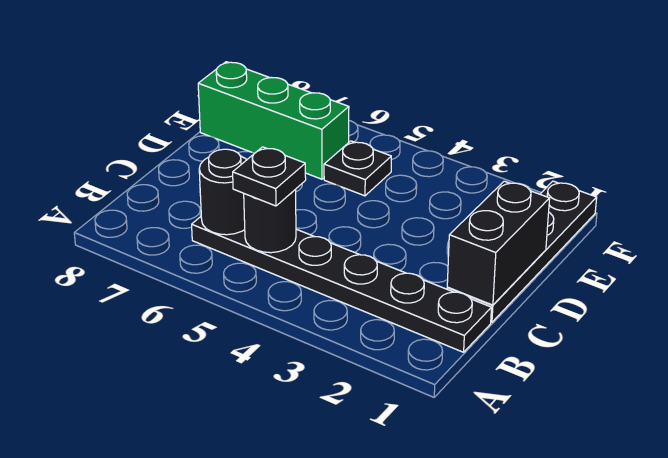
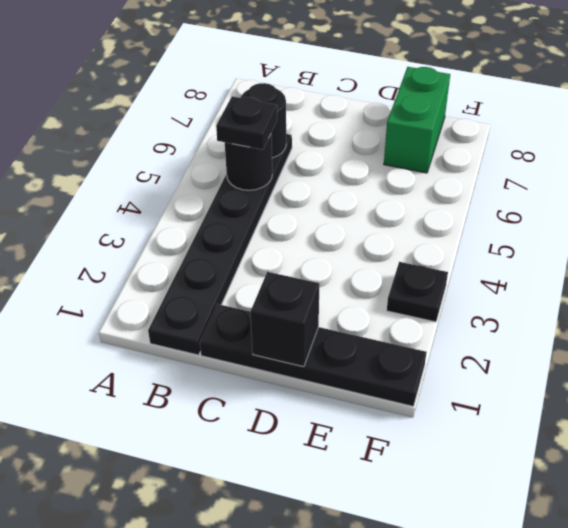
black 1x2 brick [447,181,550,305] -> black 1x1 brick [250,272,319,367]
black 1x1 plate [324,141,391,196] -> black 1x1 plate moved to [387,262,448,322]
green 1x3 brick [198,62,349,179] -> green 1x2 brick [384,67,450,173]

